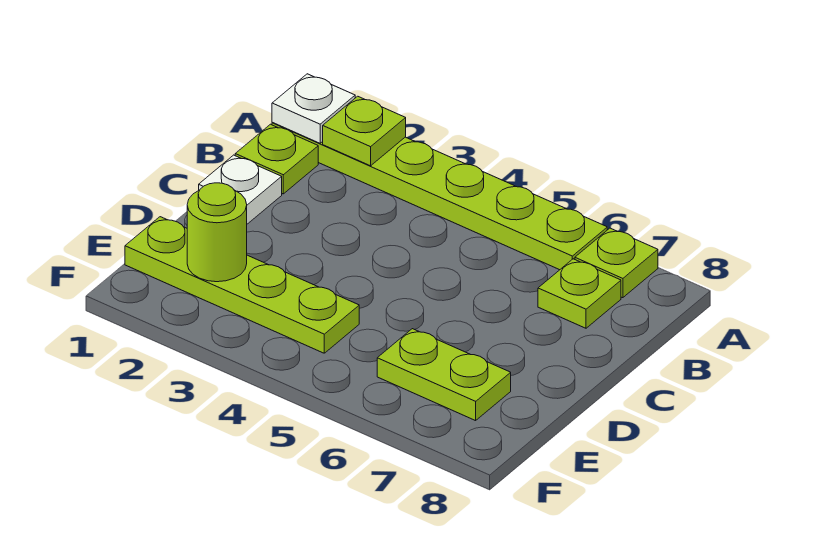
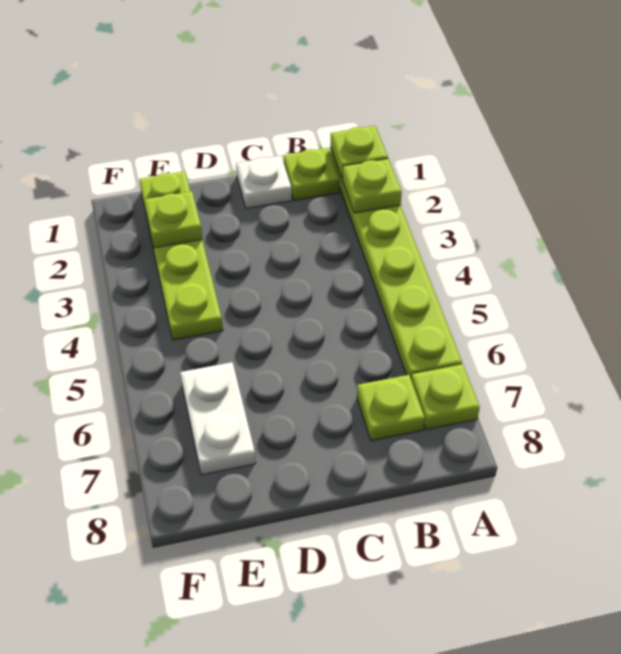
white 1x1 plate [272,74,355,143] -> lime 1x1 plate [330,126,388,178]
lime 1x1 round brick [187,183,247,282] -> lime 1x1 plate [145,191,202,248]
lime 1x2 plate [377,329,511,421] -> white 1x2 plate [180,362,256,475]

